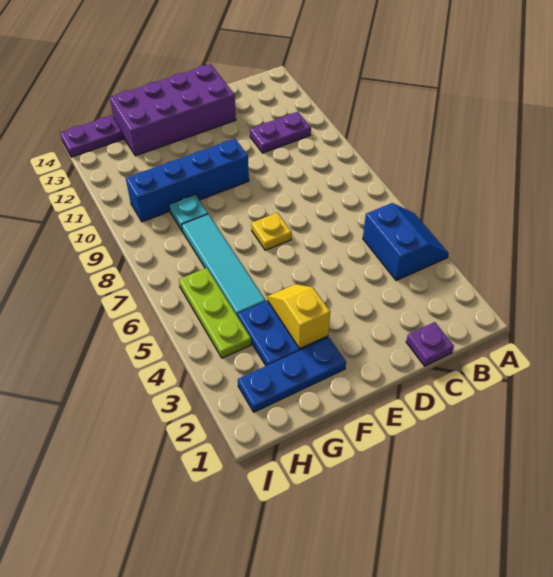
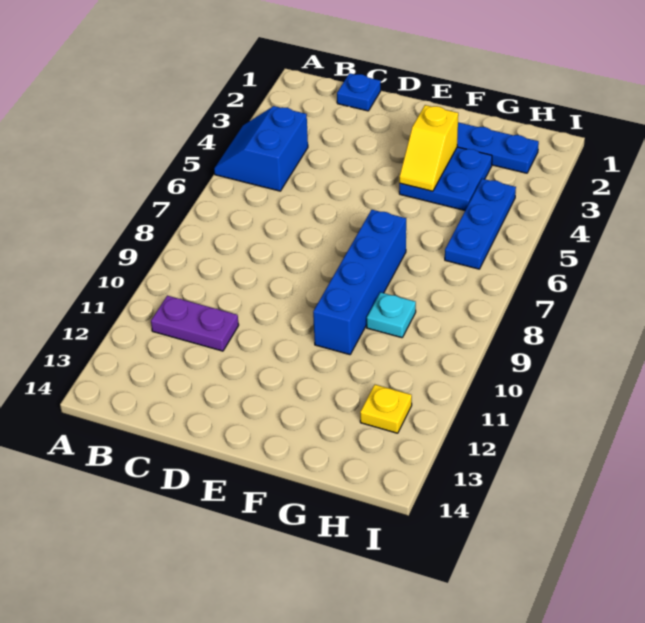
purple 1x1 plate [406,322,454,366] -> blue 1x1 plate [337,73,381,111]
purple 2x4 brick [110,64,236,156] -> none
yellow 1x1 plate [251,213,292,250] -> yellow 1x1 plate moved to [360,385,412,433]
blue 1x4 brick [126,139,249,222] -> blue 1x4 brick turned to [313,210,406,355]
cyan 1x4 tile [182,214,265,316] -> none
lime 1x3 plate [179,268,251,358] -> blue 1x3 plate [445,179,516,269]
purple 1x2 plate [60,115,123,157] -> none

